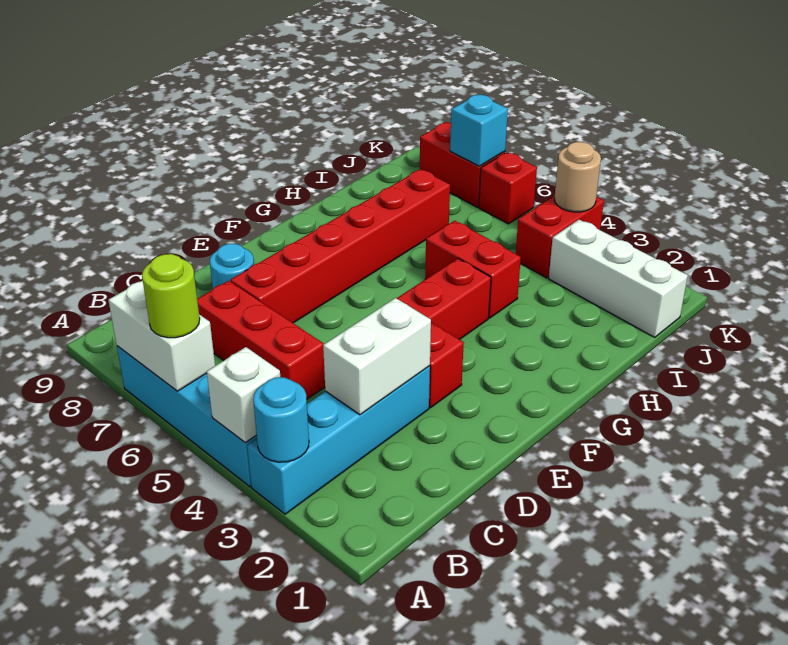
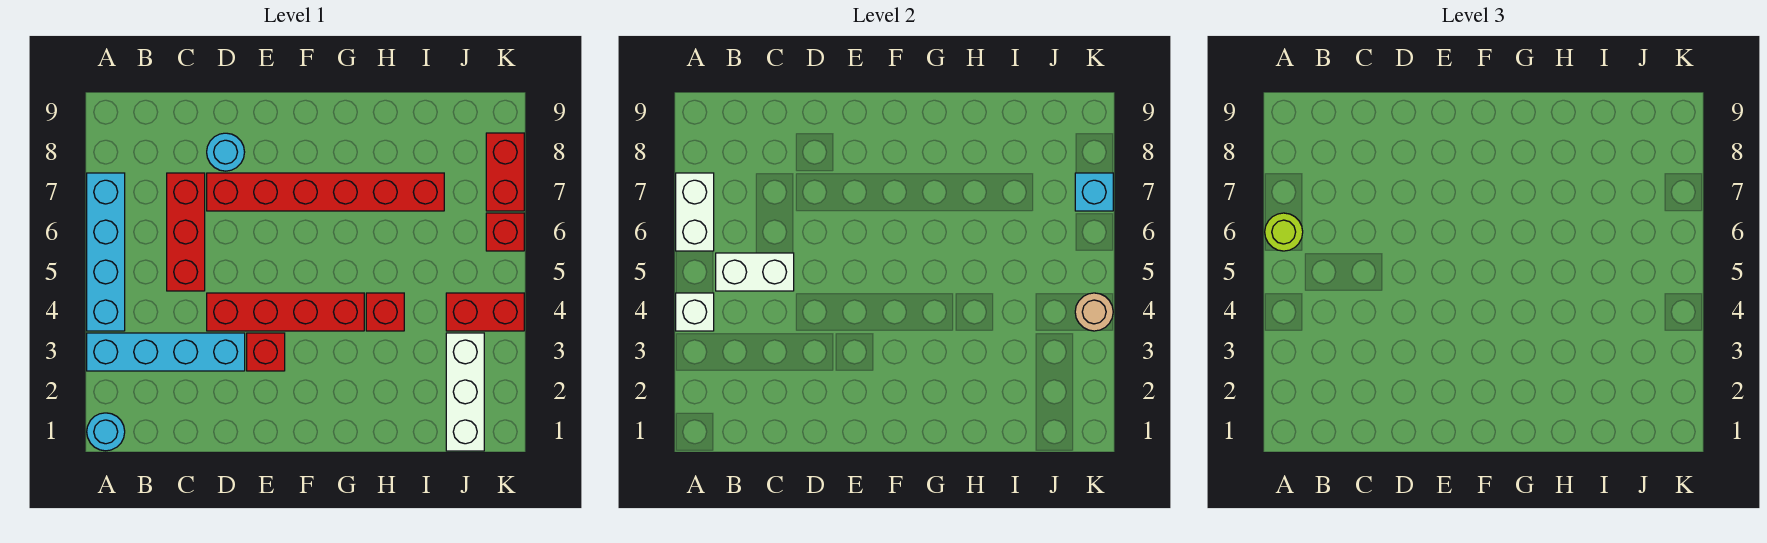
cyan 1x1 round brick [253,377,309,462] -> cyan 1x1 round brick moved to [87,413,125,451]
white 1x2 brick [323,298,431,415] -> white 1x2 brick moved to [716,253,794,291]
red 1x2 brick [425,221,521,318] -> red 1x1 brick [366,293,404,331]

